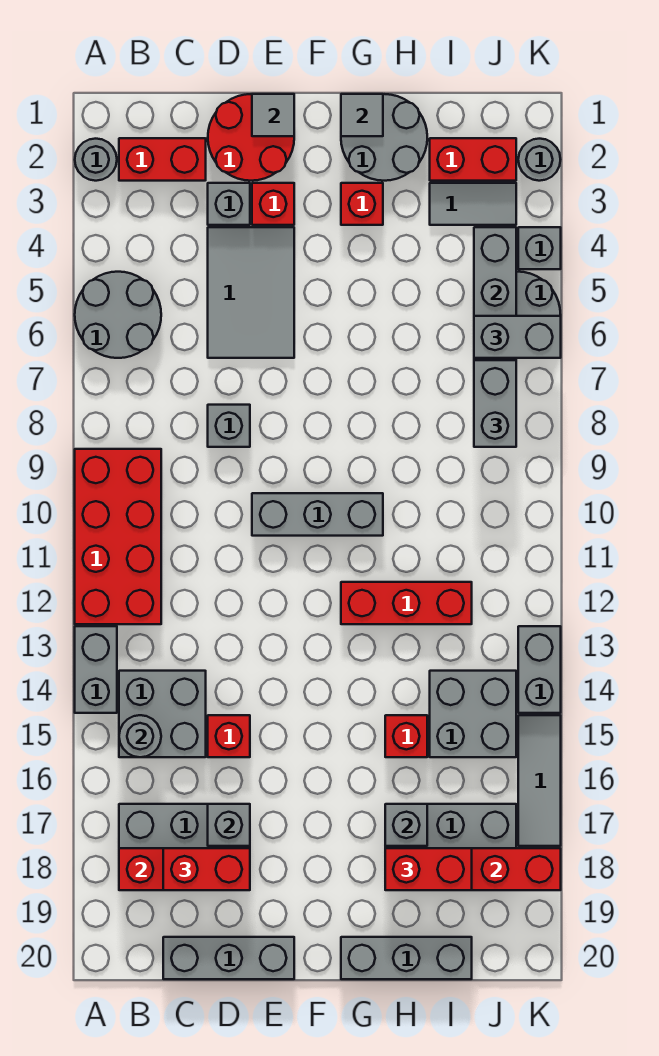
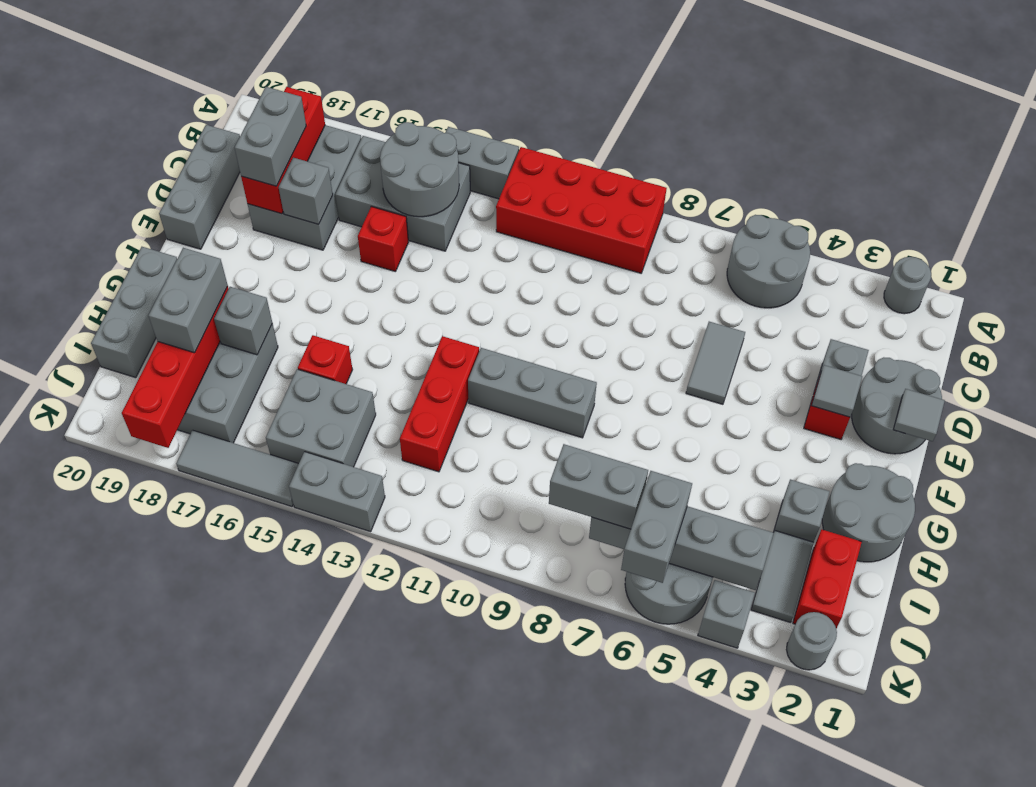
red 1x2 brick [119,138,206,181] -> none
grey 2x2 brick [119,671,206,757] -> grey 2x3 brick [335,136,470,251]
grey 1x1 round brick [119,715,161,757] -> grey 2x2 round brick [380,122,459,217]
red 1x2 brick [163,848,250,890] -> grey 1x2 brick [235,87,306,186]
red 2x2 round brick [208,94,294,181] -> grey 2x2 round brick [852,357,942,454]
grey 2x3 tile [208,227,294,358] -> grey 1x2 tile [686,322,745,404]
grey 1x1 brick [208,405,250,447] -> grey 1x1 brick moved to [774,479,829,542]
grey 1x3 brick [252,493,383,536] -> grey 1x3 brick turned to [468,348,597,438]
grey 1x1 tile [341,94,383,136] -> grey 1x1 tile moved to [811,365,862,417]
red 1x1 brick [341,183,383,225] -> none
red 1x2 brick [385,848,472,890] -> grey 1x2 brick [148,248,228,353]

